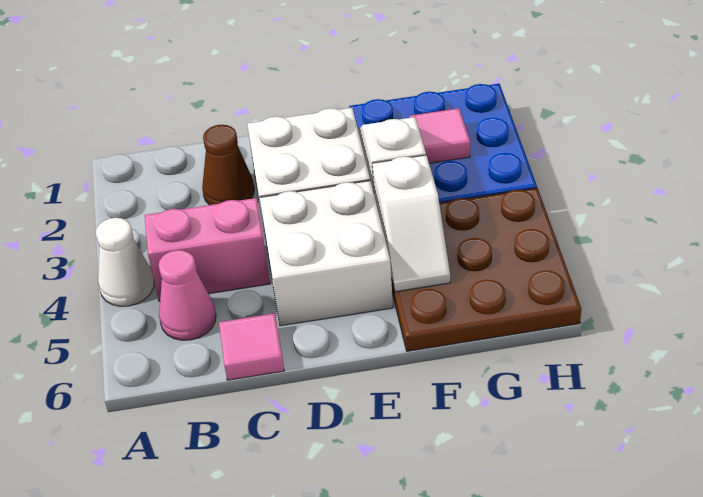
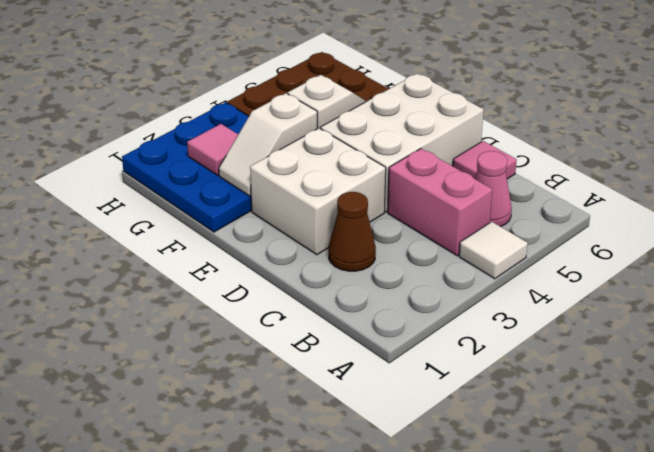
white 1x1 cone [96,218,154,306] -> white 1x1 tile [459,222,528,279]
white 2x2 brick [260,181,393,326] -> white 2x3 brick [321,74,484,212]

